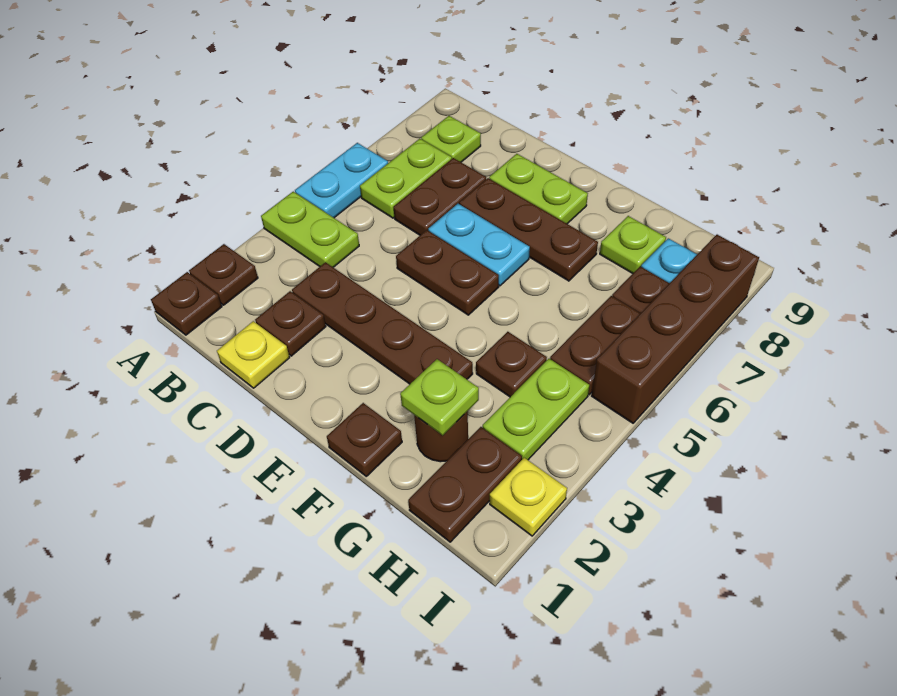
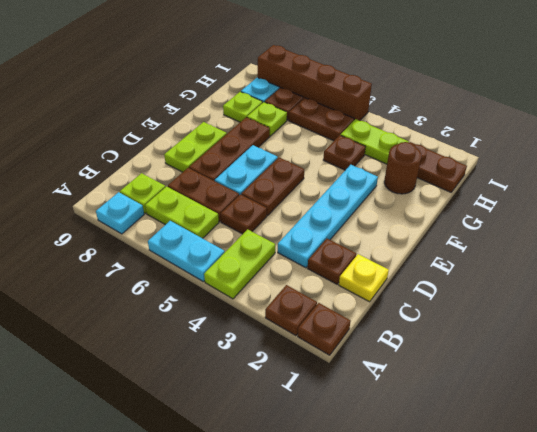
none -> cyan 1x1 plate [96,192,144,234]
brown 1x4 plate [292,262,473,384] -> cyan 1x4 plate [278,165,378,268]
brown 1x1 plate [327,403,402,476] -> brown 1x1 plate moved to [221,194,267,234]
lime 1x1 plate [400,359,479,435] -> lime 1x1 plate moved to [247,102,287,136]
yellow 1x1 plate [490,458,567,536] -> none

